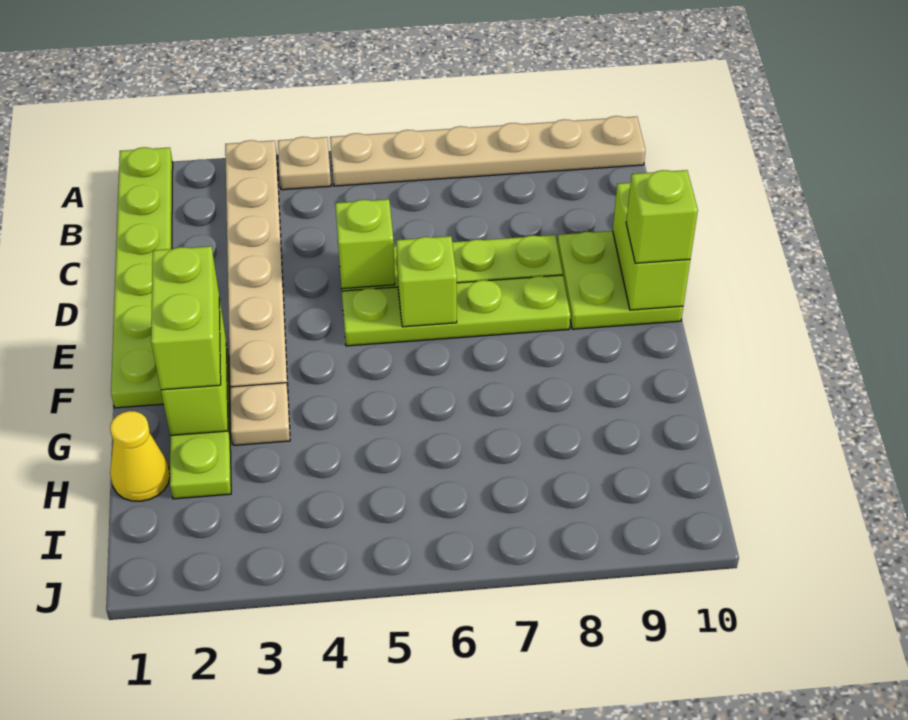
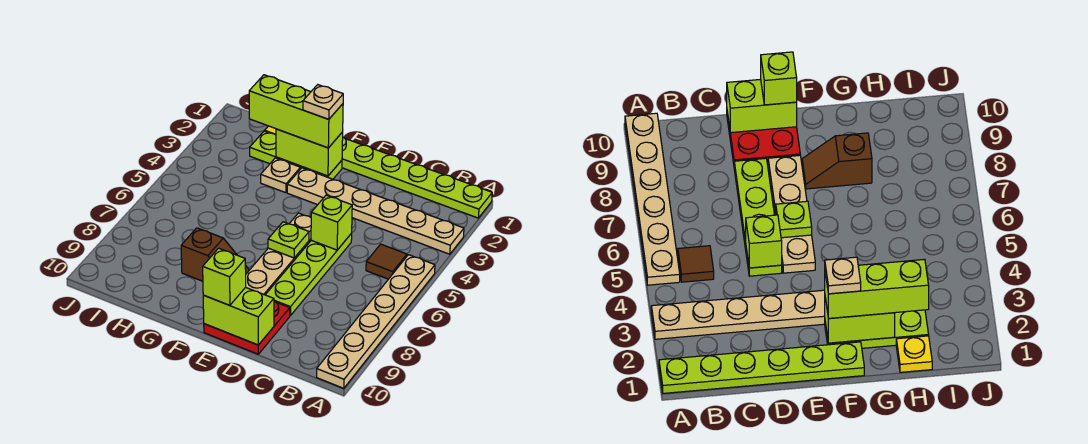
tan 1x1 plate [278,137,331,190] -> tan 1x1 plate moved to [303,85,343,119]
none -> brown 1x1 tile [366,244,407,279]
lime 2x2 plate [558,231,683,329] -> red 2x2 plate [204,301,290,354]
lime 1x4 plate [342,275,570,346] -> tan 1x4 plate [246,213,311,295]
lime 1x1 brick [396,236,457,327] -> lime 1x1 plate [268,222,309,258]
lime 1x2 brick [151,246,221,390] -> lime 1x3 brick [249,75,343,148]
none -> brown 1x2 slope [181,228,249,281]
yellow 1x1 cone [110,411,170,501] -> yellow 1x1 plate [896,336,932,372]

